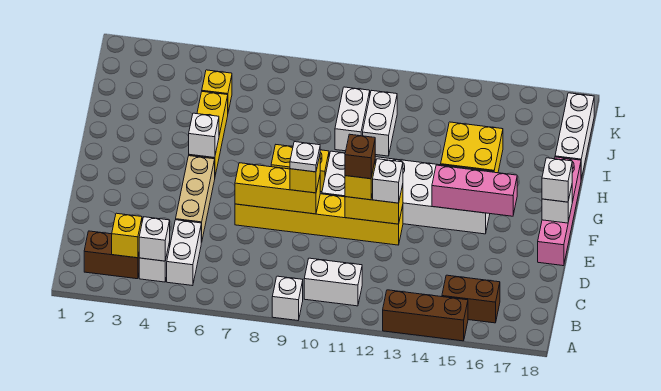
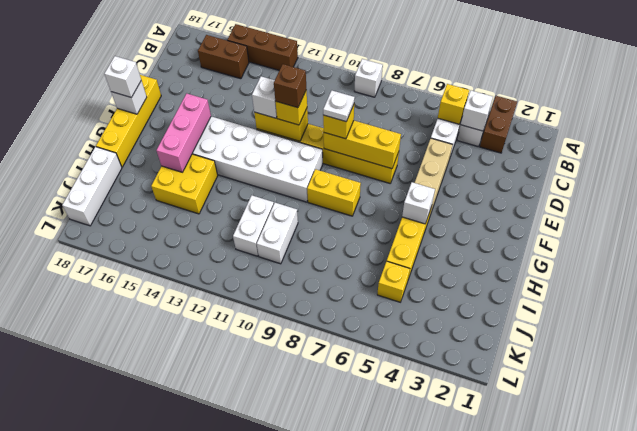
brown 1x2 brick [84,231,139,279] -> brown 1x2 brick turned to [480,96,517,153]
yellow 1x1 brick [112,213,142,258] -> yellow 1x1 brick moved to [438,84,469,124]
white 1x2 brick [304,258,362,306] -> none
pink 1x4 brick [538,157,581,266] -> yellow 1x4 brick [96,75,161,167]
pink 1x3 brick [432,165,517,216] -> pink 1x3 brick turned to [156,93,211,172]

